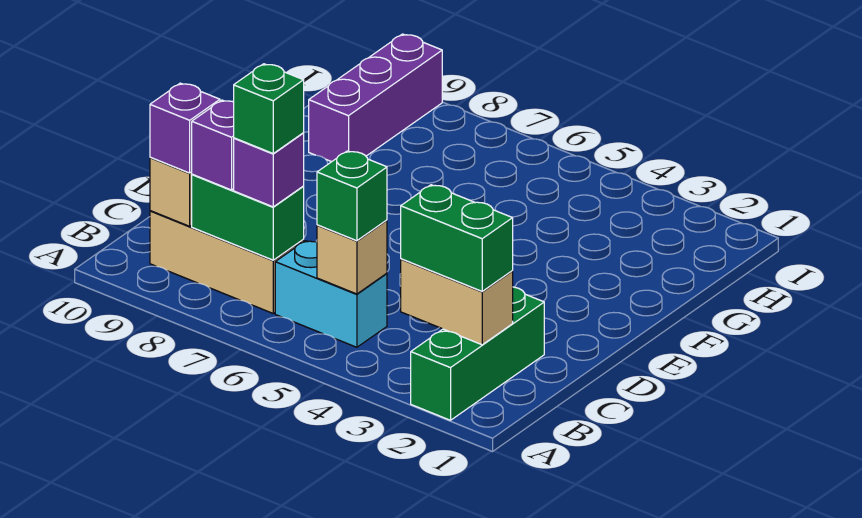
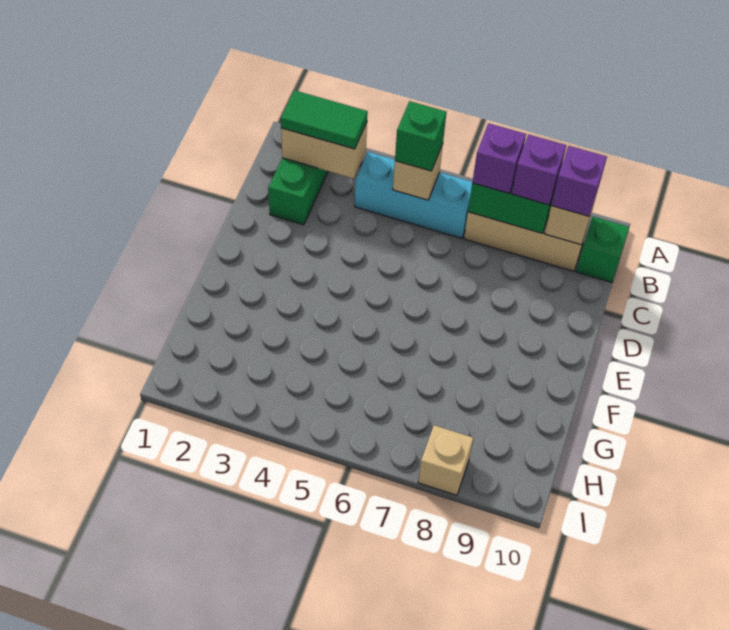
green 1x2 brick [401,185,513,291] -> green 1x2 tile [281,90,368,149]
cyan 1x2 brick [275,241,387,347] -> cyan 1x3 brick [355,152,472,238]
green 1x1 brick [234,64,304,153] -> green 1x1 brick moved to [576,217,629,282]
purple 1x3 brick [309,34,442,162] -> none
none -> tan 1x1 brick [418,425,473,495]

